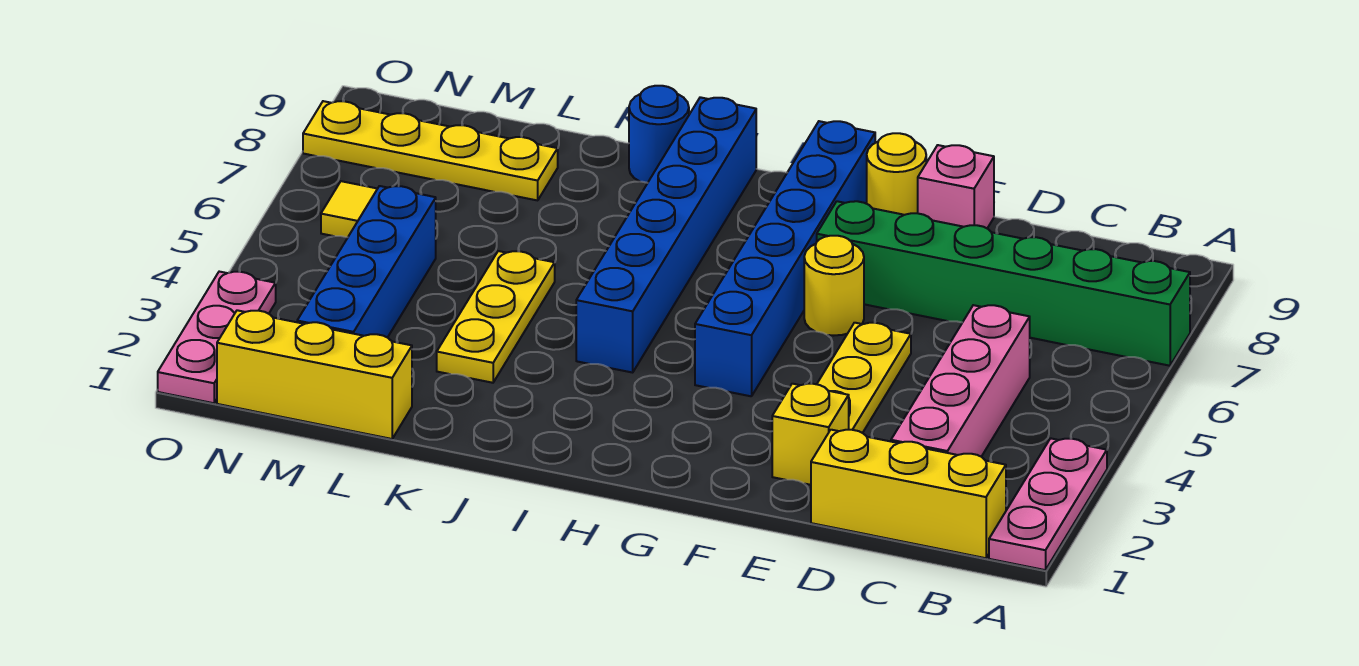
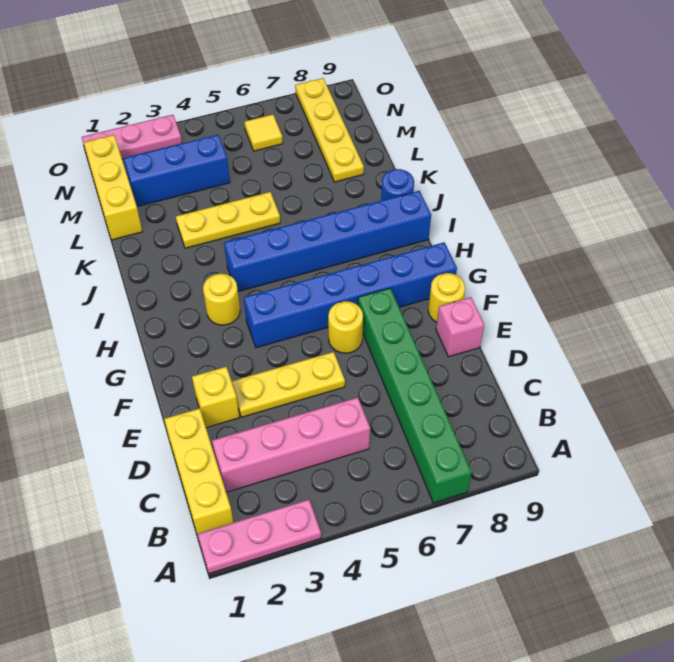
none -> yellow 1x1 round brick [203,274,240,325]
blue 1x4 brick [297,186,436,338] -> blue 1x3 brick [123,135,230,207]

